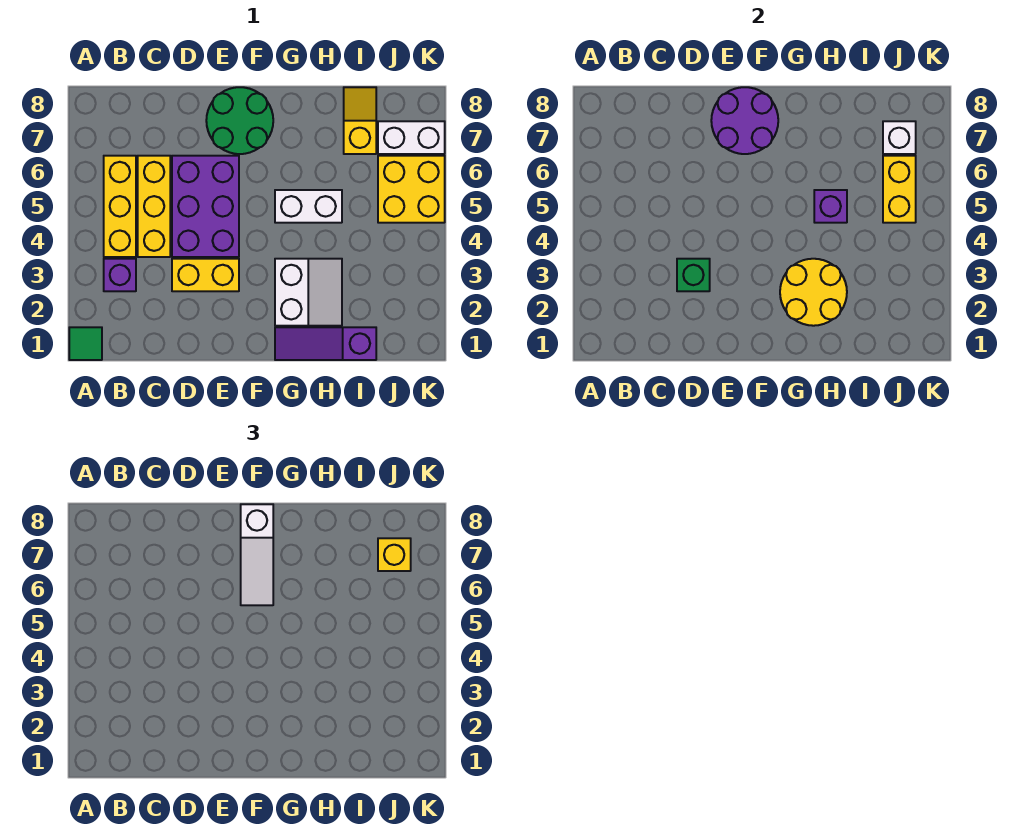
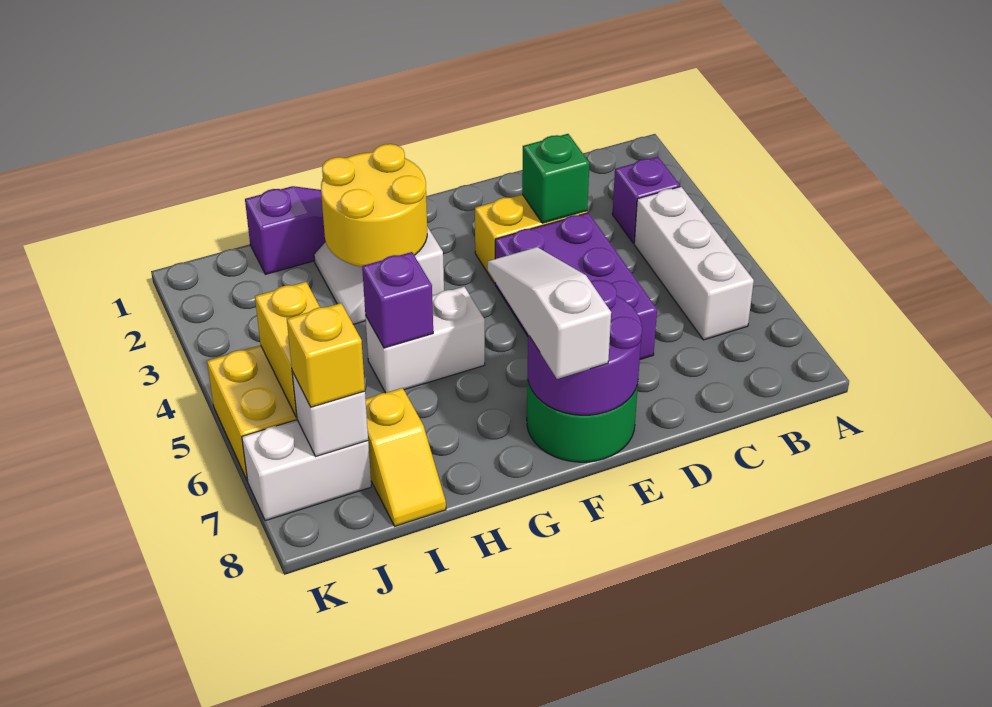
green 1x1 tile [69,327,102,360] -> none
yellow 1x3 brick [104,156,136,257] -> white 1x3 brick [634,187,754,340]
yellow 1x3 brick [138,156,170,257] -> none

